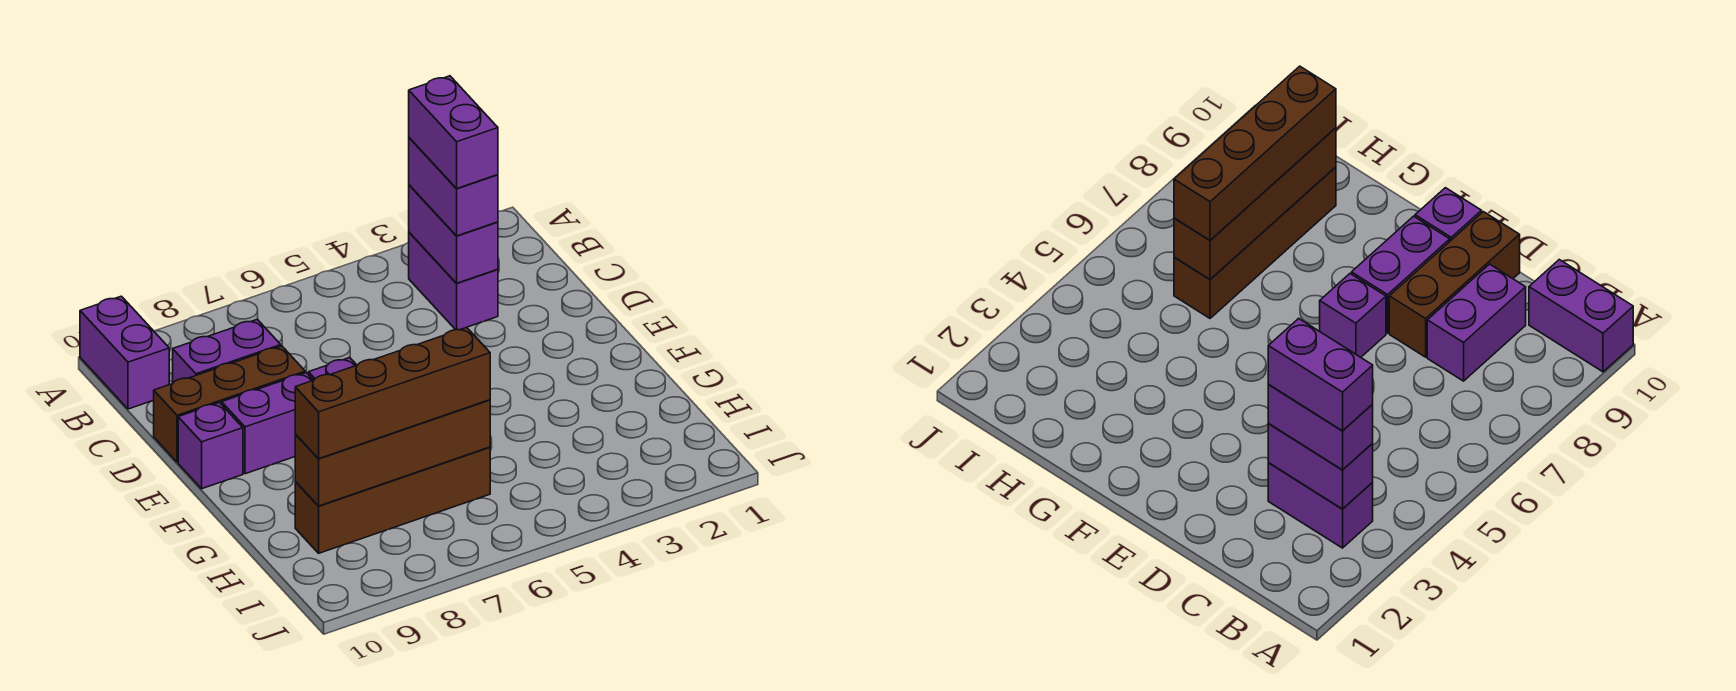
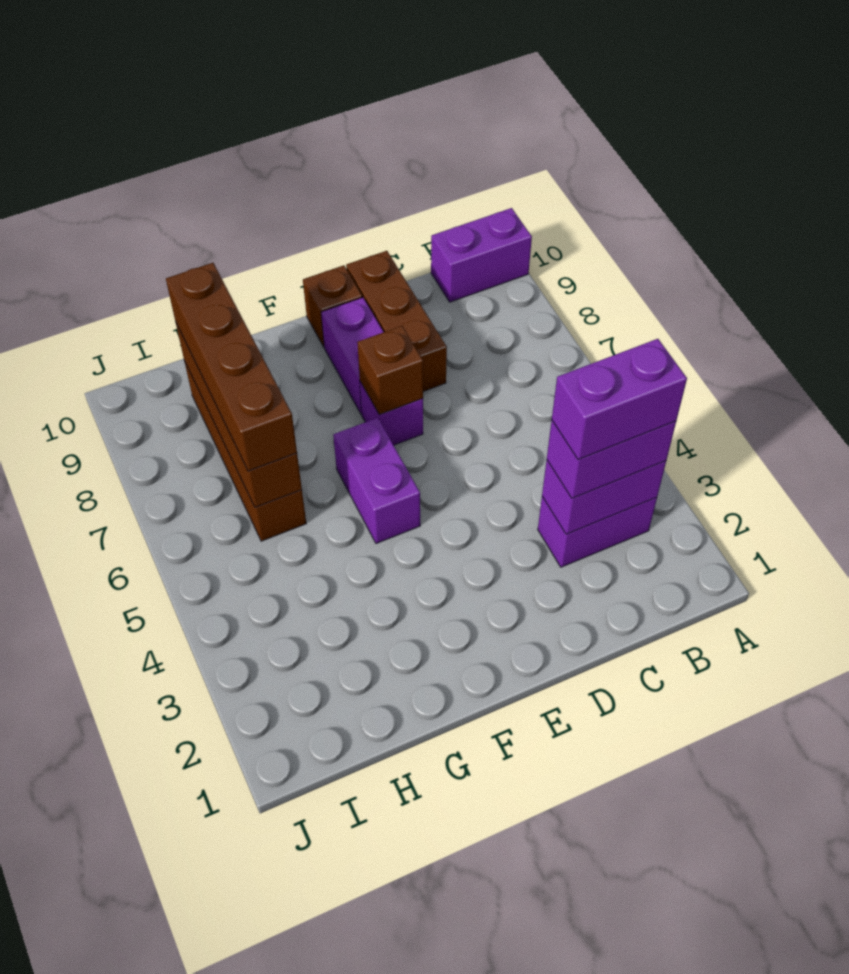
purple 1x2 brick [173,319,281,383] -> purple 1x2 brick moved to [333,418,420,544]
none -> brown 1x1 brick [357,326,423,415]
purple 1x1 brick [178,403,243,489] -> brown 1x1 brick [303,265,362,347]

